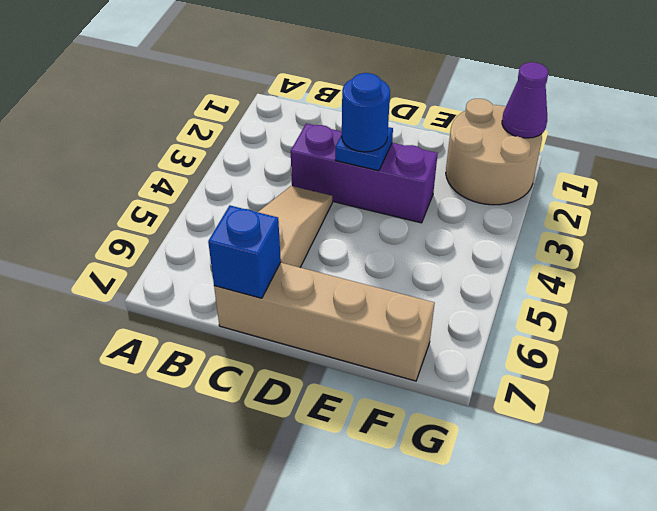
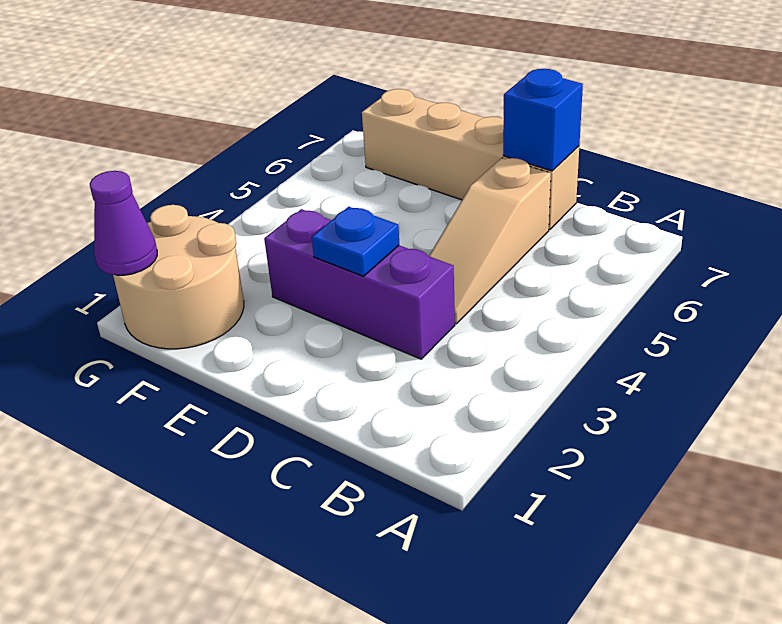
blue 1x1 round brick [342,73,390,152] -> none

